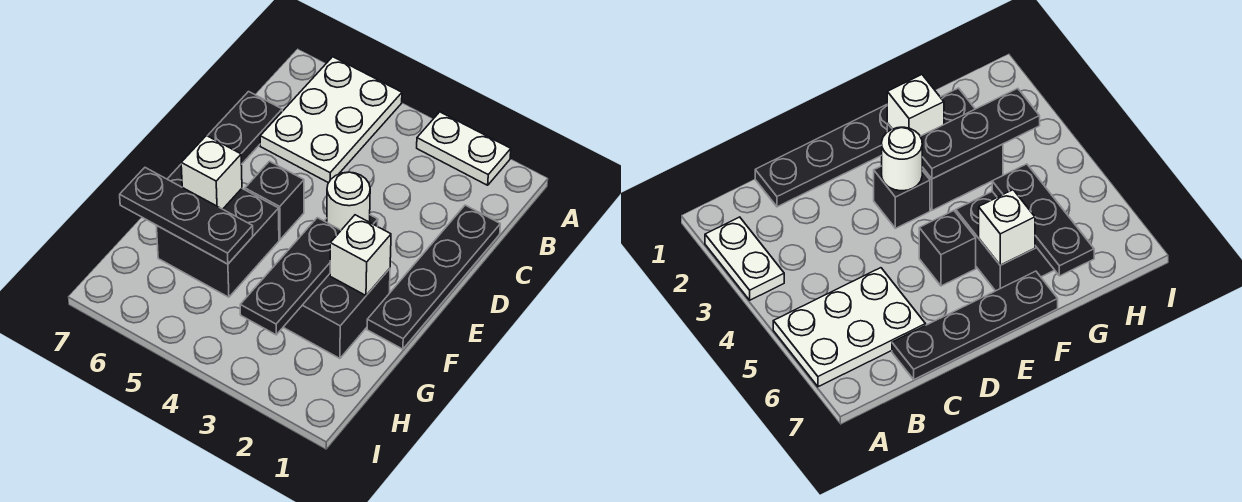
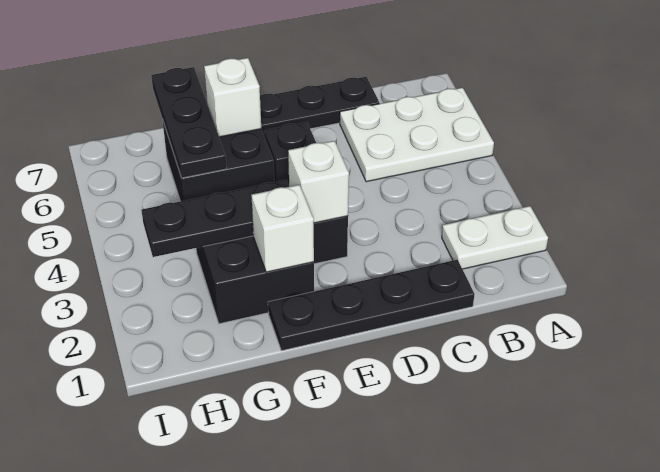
white 1x2 plate [417,112,511,185] -> white 1x2 plate turned to [442,206,548,269]
white 1x1 round brick [327,172,370,230] -> white 1x1 brick [288,141,349,223]

